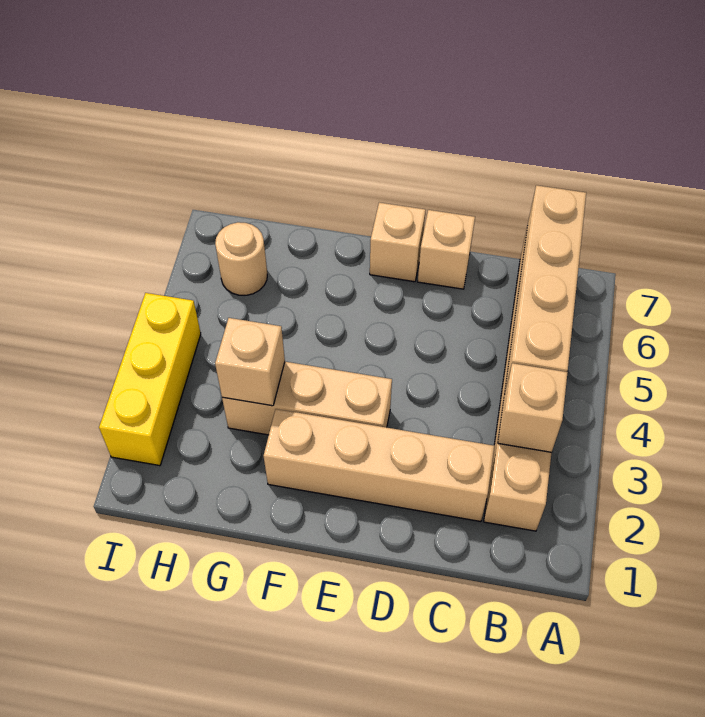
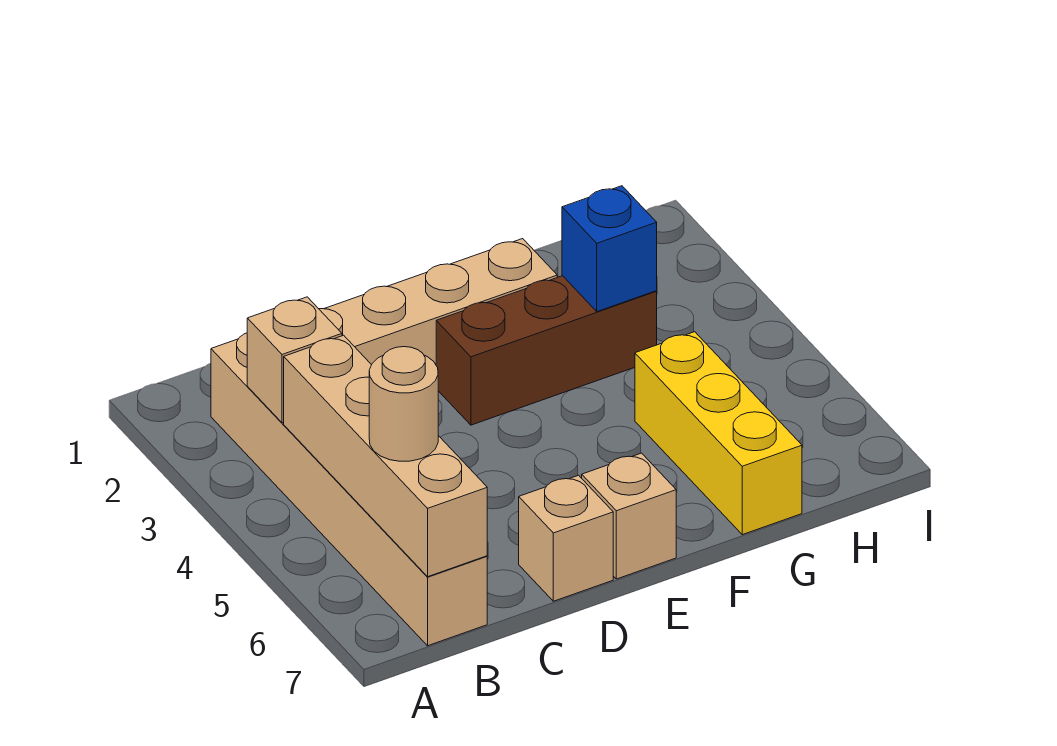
tan 1x3 brick [222,362,392,435] -> brown 1x3 brick [436,276,657,425]
tan 1x1 brick [215,318,285,406] -> blue 1x1 brick [562,186,657,312]
tan 1x1 round brick [215,222,267,295] -> tan 1x1 round brick moved to [369,347,438,461]
yellow 1x3 brick [99,293,201,466] -> yellow 1x3 brick moved to [635,332,802,535]

